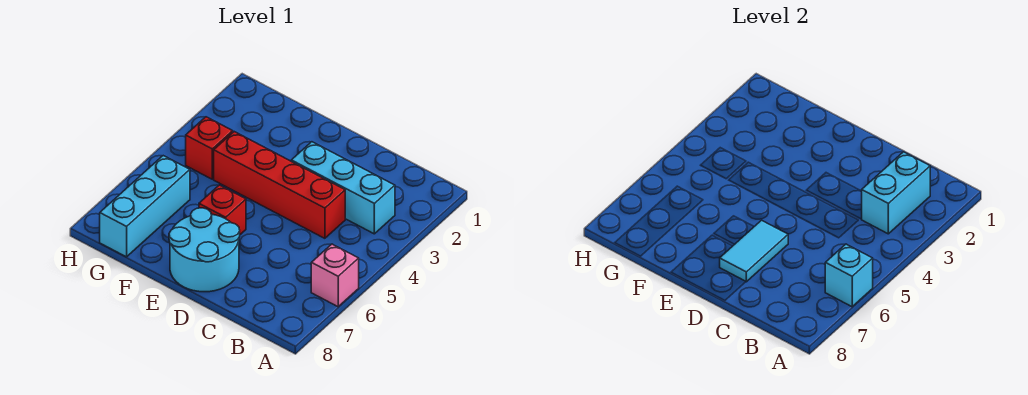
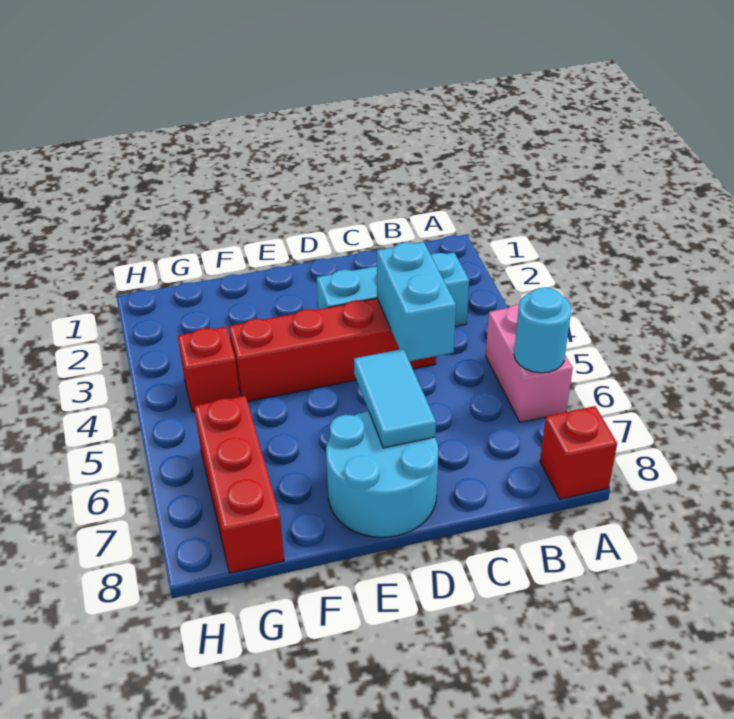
pink 1x1 brick [311,244,359,307] -> pink 1x2 brick [486,304,573,422]
cyan 1x1 brick [825,244,873,307] -> cyan 1x1 round brick [514,288,571,373]
cyan 1x2 brick [862,152,930,234] -> cyan 1x2 brick moved to [377,242,456,361]
red 1x1 brick [199,185,246,235] -> red 1x1 brick moved to [540,406,617,499]
cyan 1x3 brick [100,156,190,257] -> red 1x3 brick [194,396,284,573]

